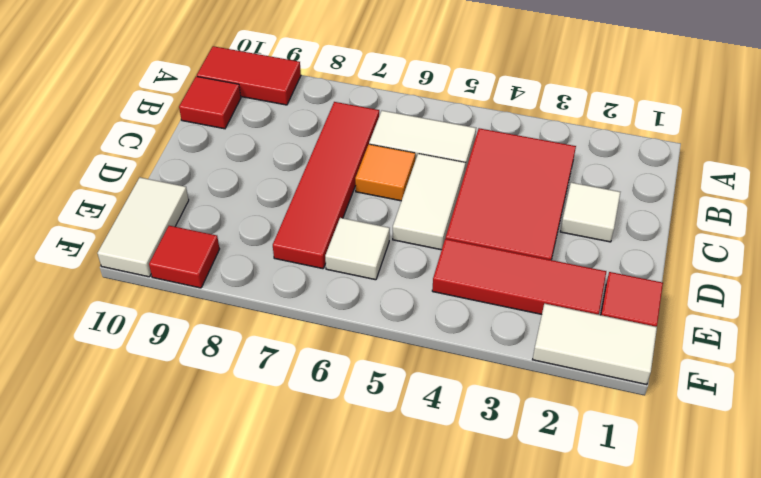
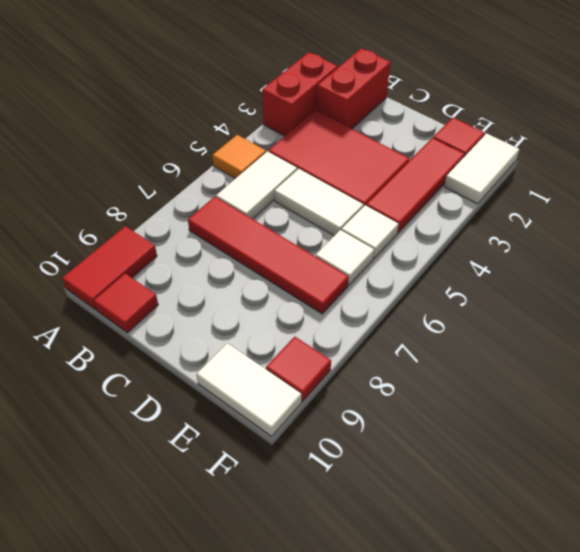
none -> red 1x2 brick [262,52,338,136]
none -> red 1x2 brick [316,48,391,129]
white 1x1 tile [560,183,620,242] -> white 1x1 tile moved to [342,205,398,259]
orange 1x1 tile [355,144,415,201] -> orange 1x1 tile moved to [213,135,266,179]

